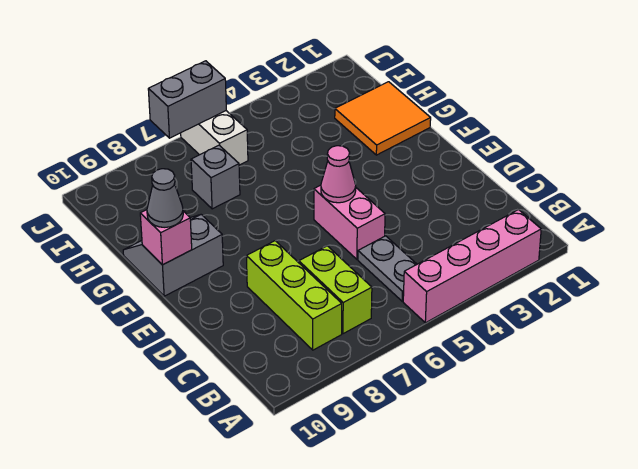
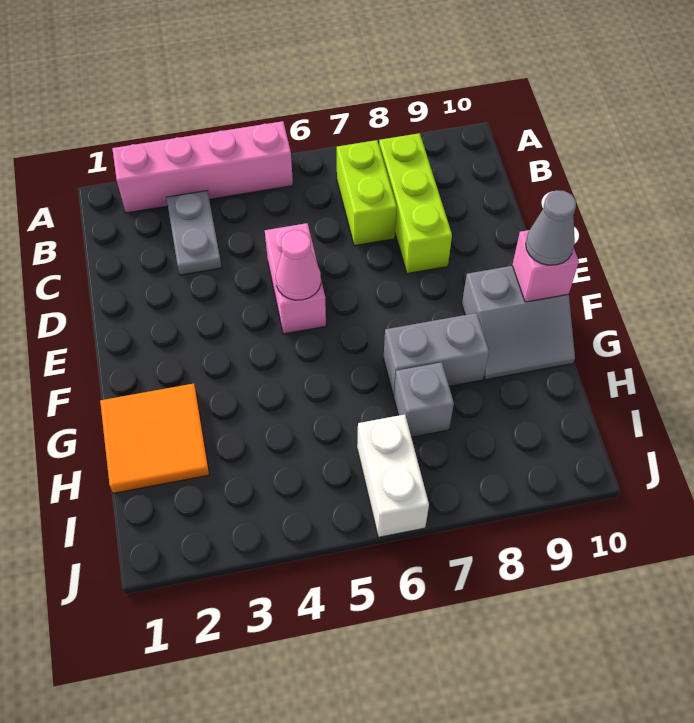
grey 1x2 plate [358,236,417,301] -> grey 1x2 plate moved to [167,191,222,275]
grey 1x2 brick [148,61,226,138] -> grey 1x2 brick moved to [384,313,489,396]

